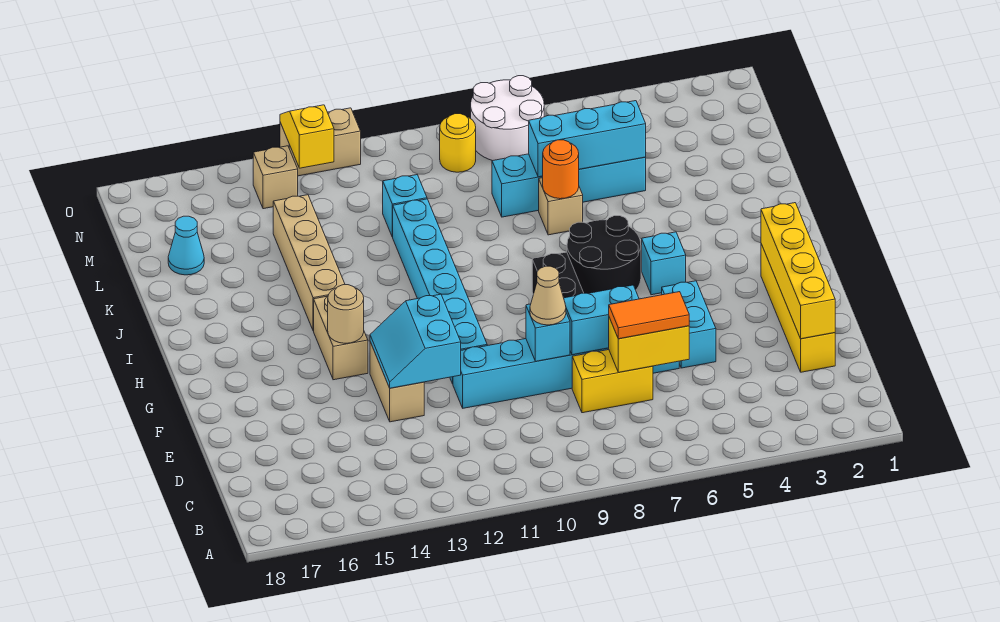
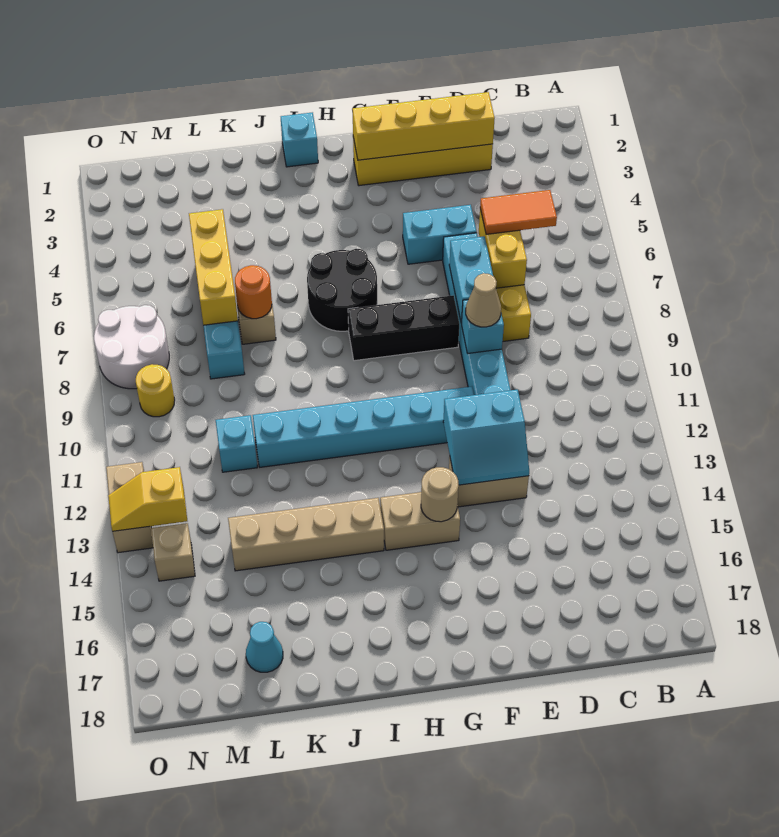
orange 1x2 tile [609,292,689,339] -> orange 1x2 tile turned to [480,190,557,234]
cyan 1x1 brick [642,232,686,295] -> cyan 1x1 brick moved to [281,112,318,167]
cyan 1x3 brick [529,101,646,177] -> yellow 1x3 brick [189,209,238,325]

